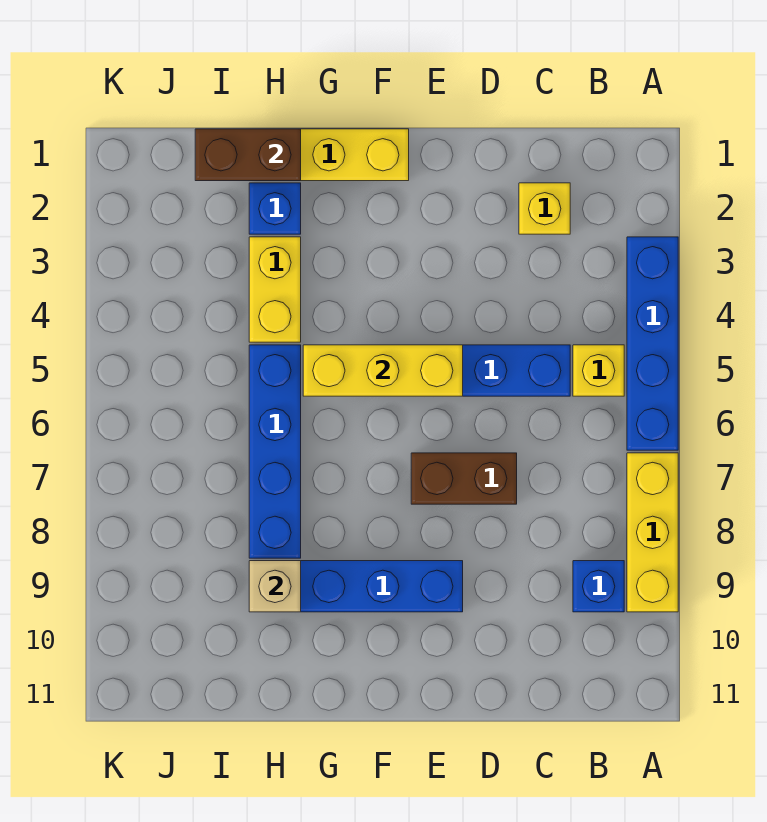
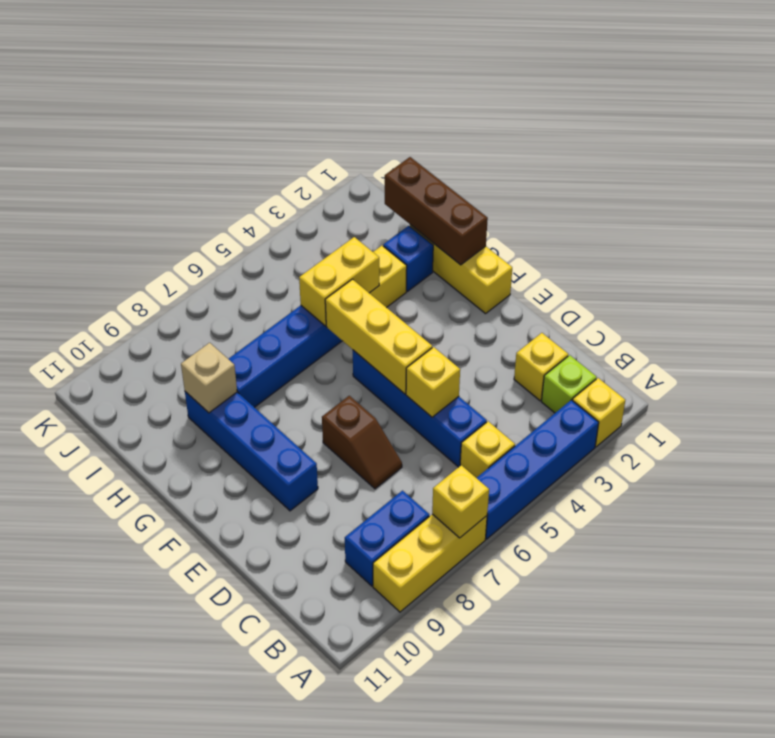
none -> yellow 1x1 brick [572,378,625,447]
none -> yellow 1x1 brick [432,465,489,538]
none -> lime 1x1 brick [541,355,597,413]
blue 1x1 brick [573,561,624,612] -> blue 1x2 brick [345,491,429,586]
none -> yellow 1x1 brick [406,347,460,417]
brown 1x2 brick [411,453,517,504] -> brown 1x2 slope [322,396,402,489]
brown 1x2 brick [195,129,301,181] -> brown 1x3 brick [385,157,488,265]
none -> yellow 1x2 brick [299,237,379,326]

